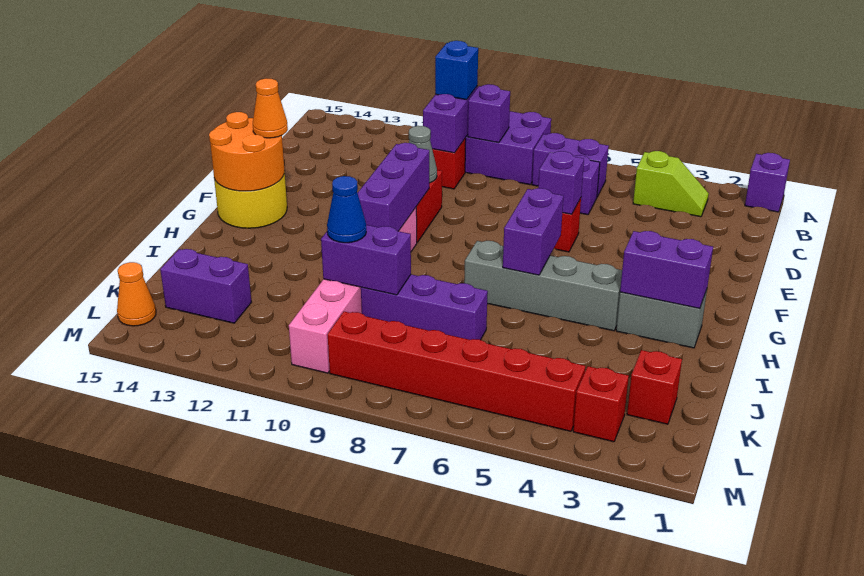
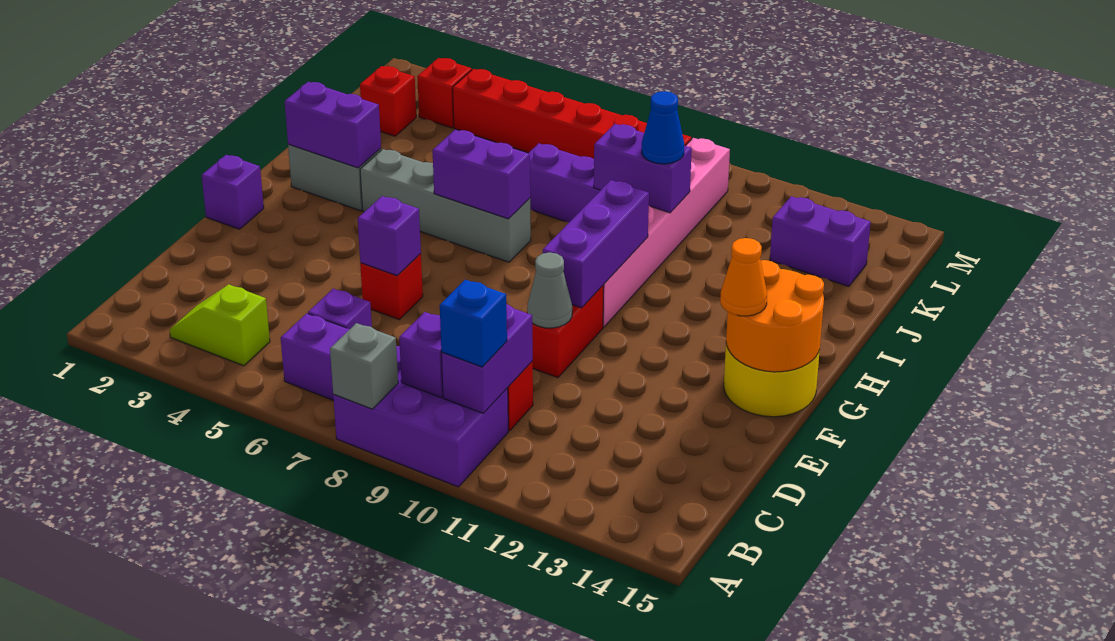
purple 1x1 brick [745,153,790,212] -> purple 1x1 brick moved to [202,155,264,229]
none -> grey 1x1 brick [330,323,398,409]
purple 1x2 brick [503,188,563,275] -> purple 1x2 brick turned to [433,130,530,219]
orange 1x1 cone [117,262,156,326] -> none

